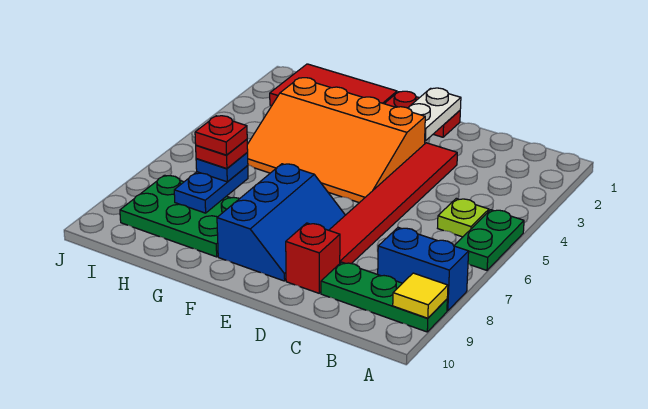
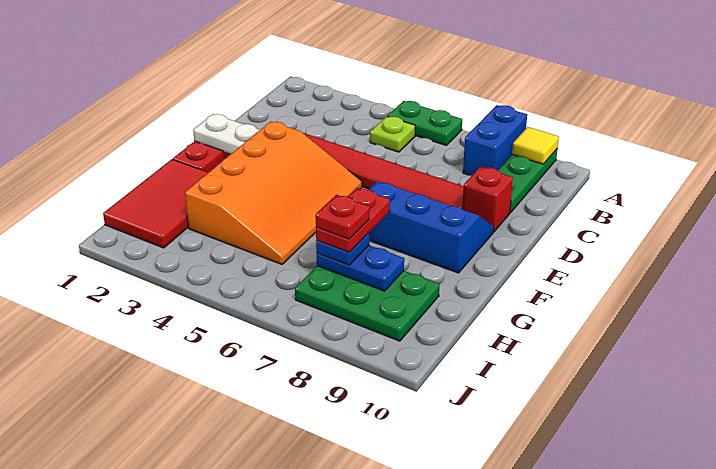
green 2x3 plate [120,175,240,257] -> green 2x3 plate turned to [295,266,440,341]
red 1x1 plate [196,139,248,169] -> red 1x2 plate [316,188,390,252]

